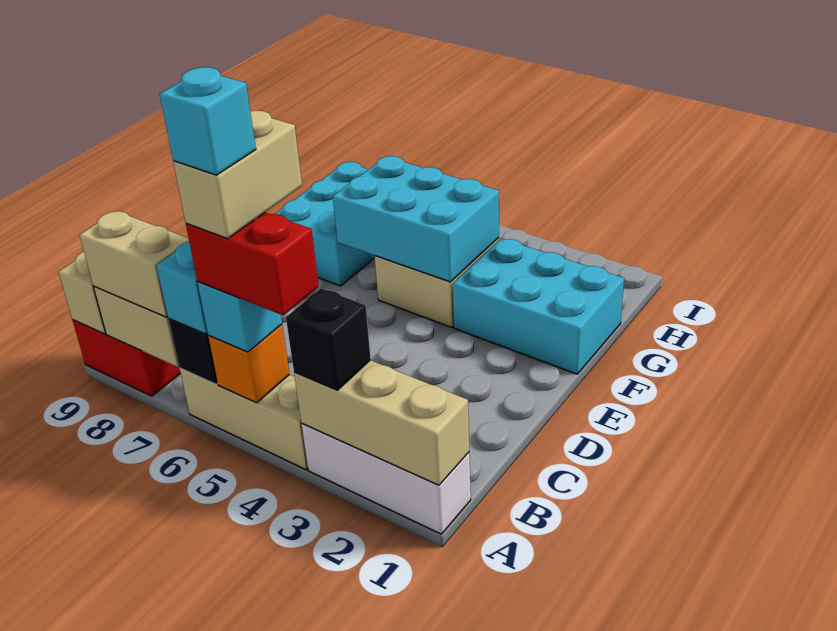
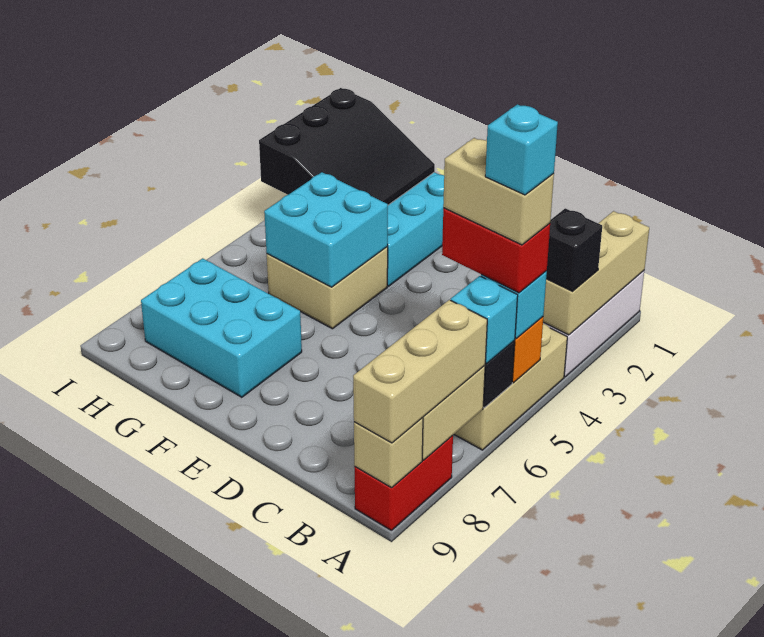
red 1x2 brick [186,213,319,315] -> red 1x2 brick turned to [442,208,550,293]
tan 1x2 brick [80,211,189,317] -> tan 1x3 brick [353,300,487,443]
cyan 2x3 brick [333,156,499,282] -> cyan 2x2 brick [264,172,388,287]
none -> black 3x3 slope [259,88,435,205]

